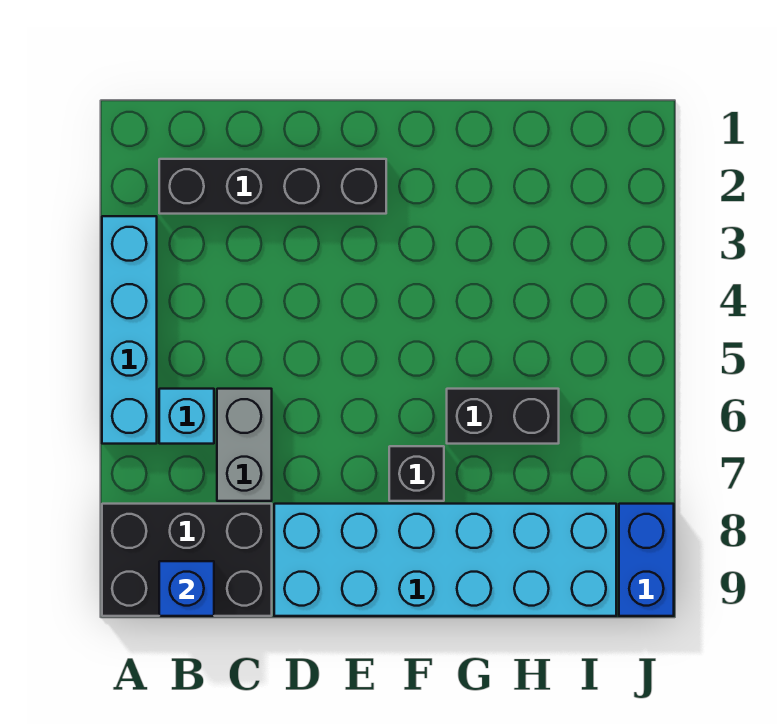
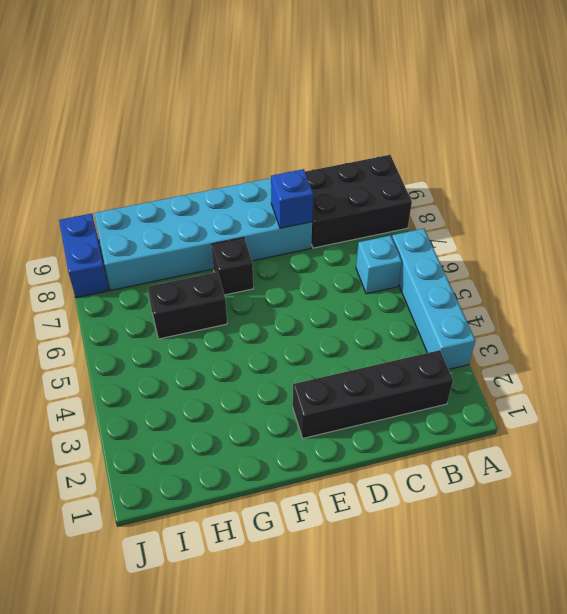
blue 1x1 brick [159,561,214,616] -> blue 1x1 brick moved to [271,169,313,228]
grey 1x2 brick [217,389,272,501] -> none

